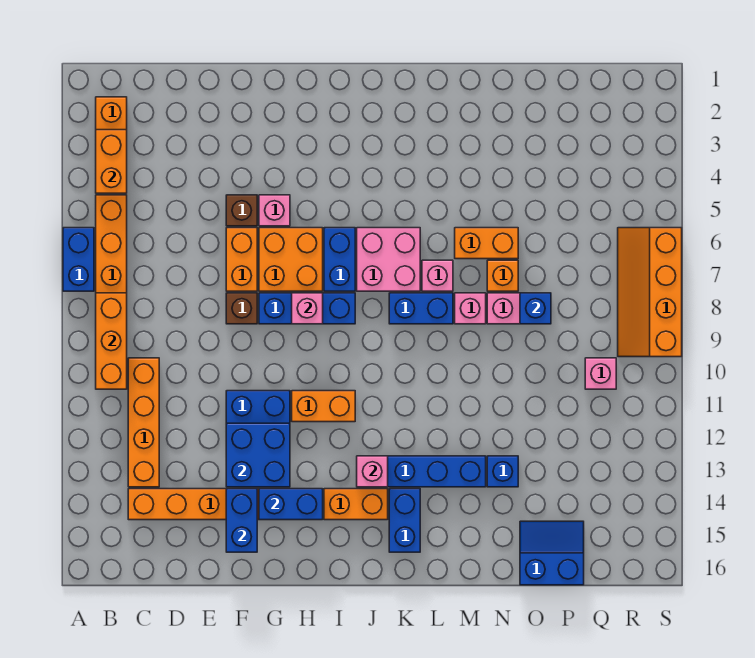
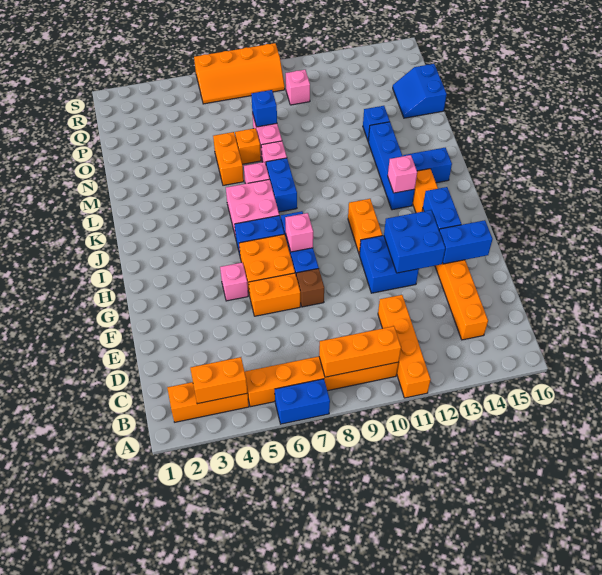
orange 1x4 brick [128,358,159,487] -> orange 1x4 brick turned to [378,295,431,398]
brown 1x1 brick [226,195,257,226] -> none

